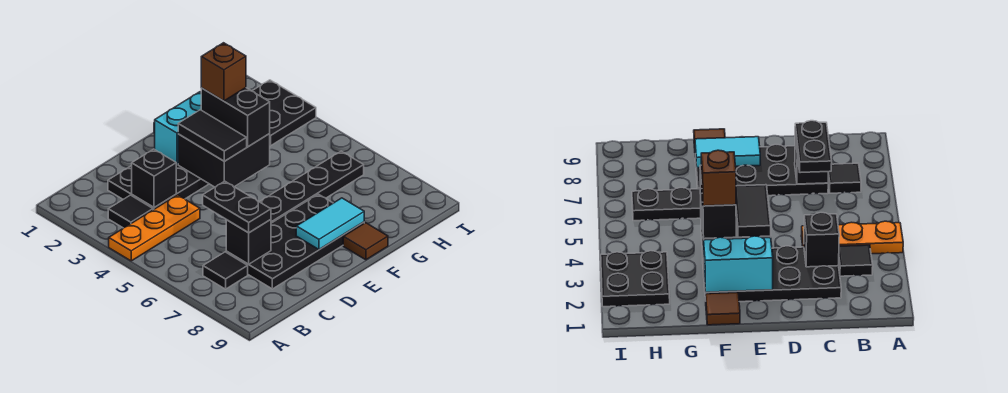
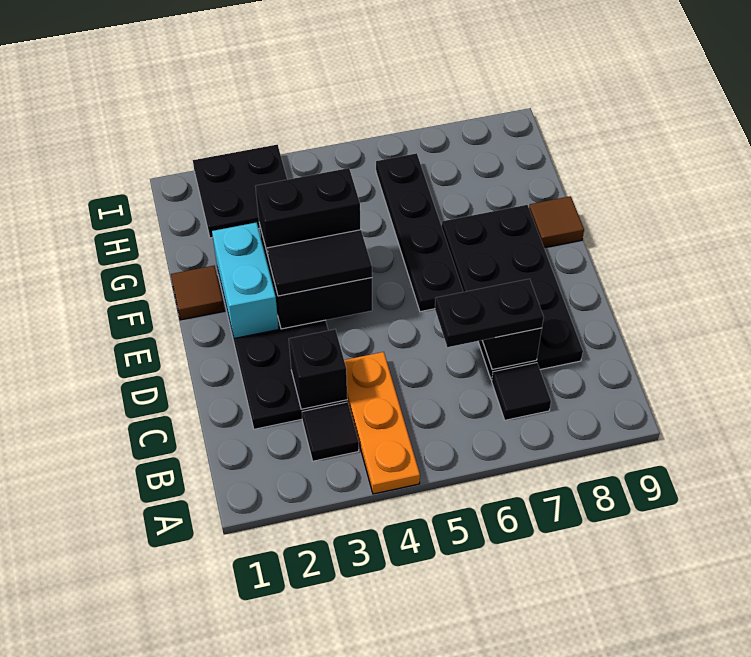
cyan 1x2 tile [296,198,364,250] -> none
brown 1x1 brick [201,43,246,101] -> none

